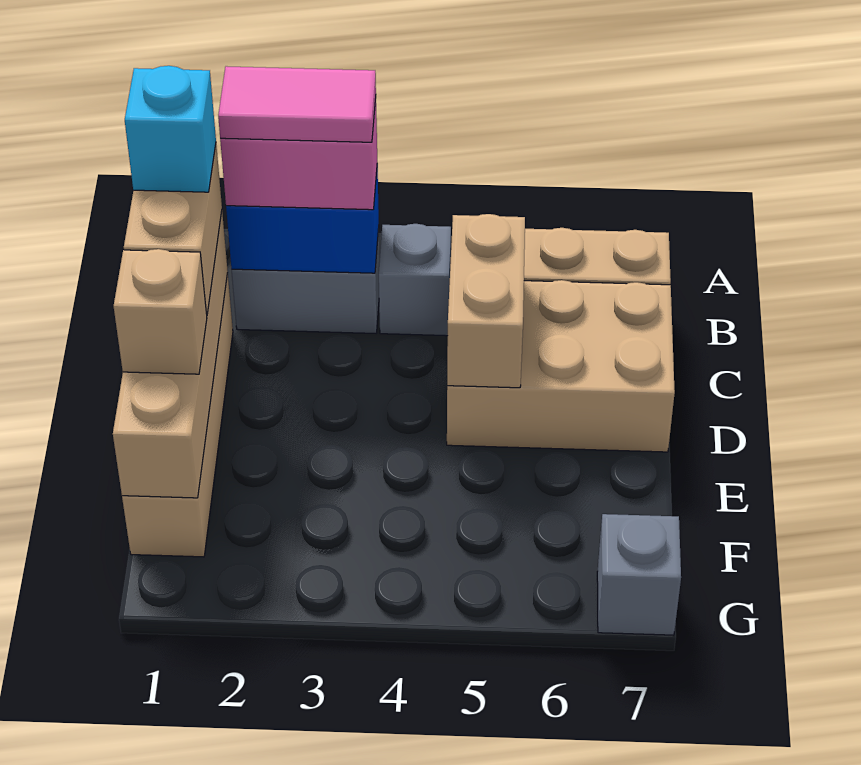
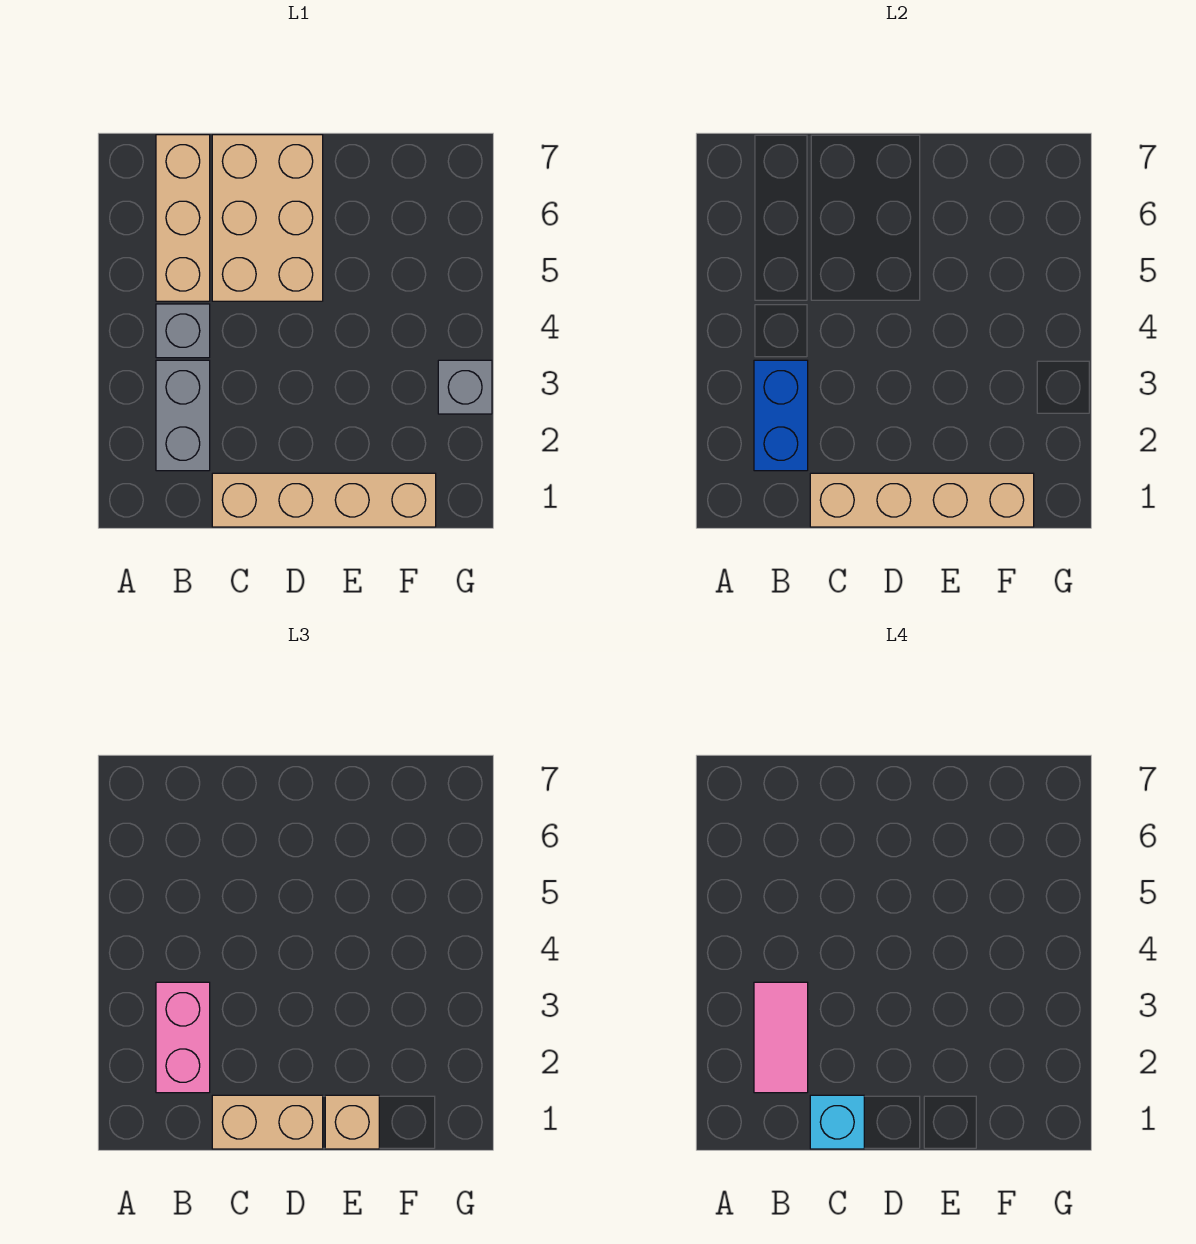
tan 1x2 brick [447,214,525,388] -> none
grey 1x1 brick [597,514,681,635] -> grey 1x1 brick moved to [438,360,492,414]

